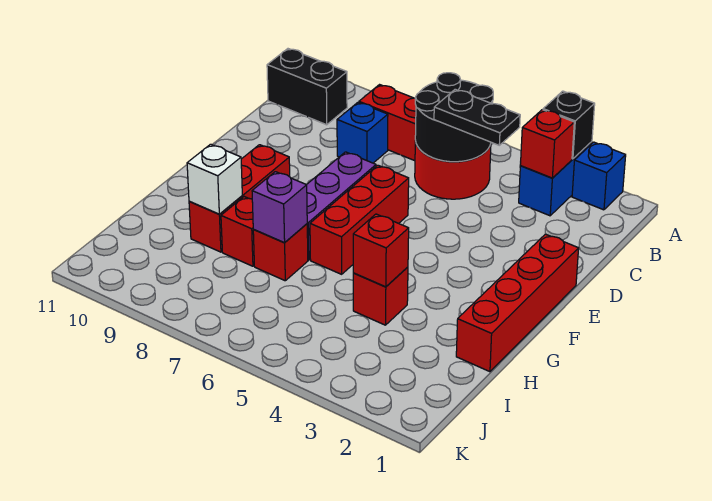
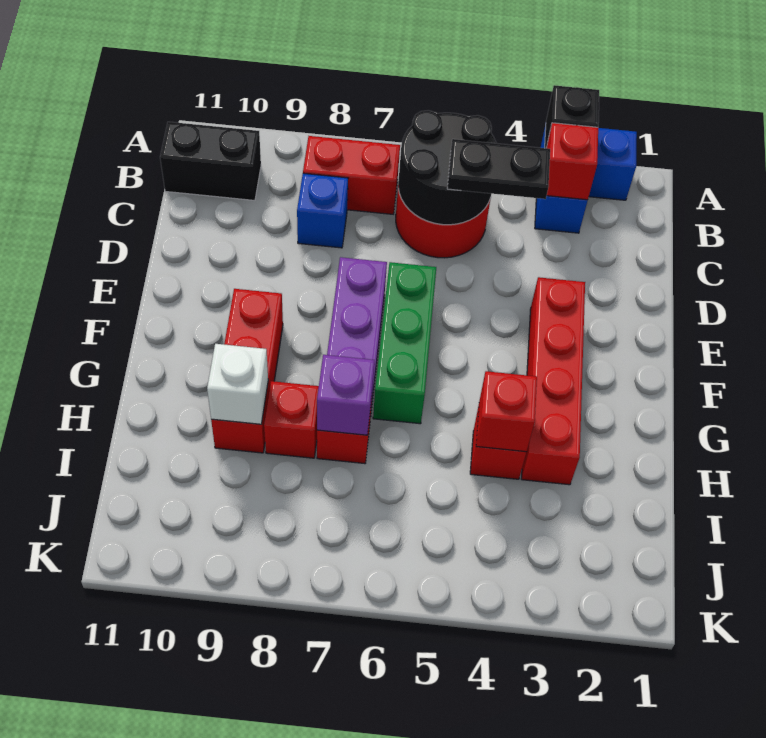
red 1x4 brick [456,234,579,372] -> red 1x4 brick moved to [522,277,585,485]
red 1x3 brick [310,165,409,274] -> green 1x3 brick [373,262,436,424]

